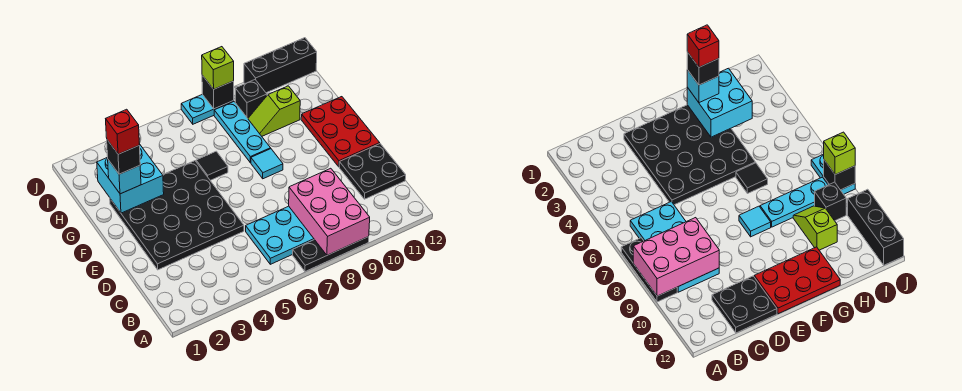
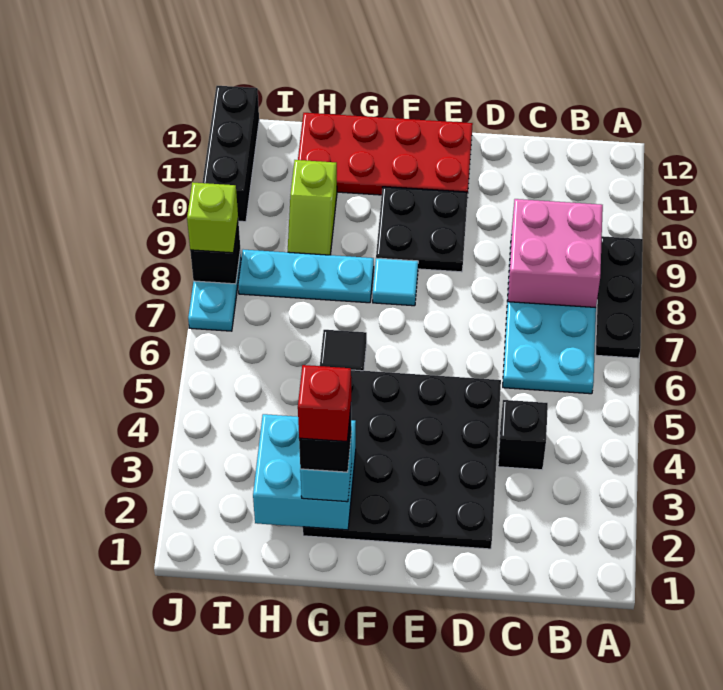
pink 2x3 brick [289,168,370,255] -> pink 2x2 brick [508,199,603,308]
black 2x2 plate [339,144,406,199] -> black 2x2 plate moved to [376,187,468,272]
red 2x3 plate [301,97,380,167] -> red 2x4 plate [298,113,473,195]
black 1x1 brick [235,80,267,118] -> black 1x1 brick moved to [498,400,548,470]

